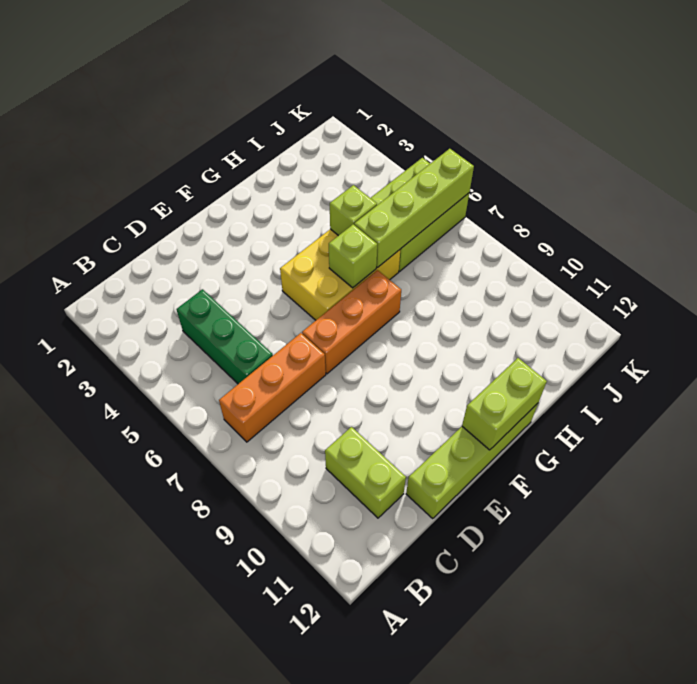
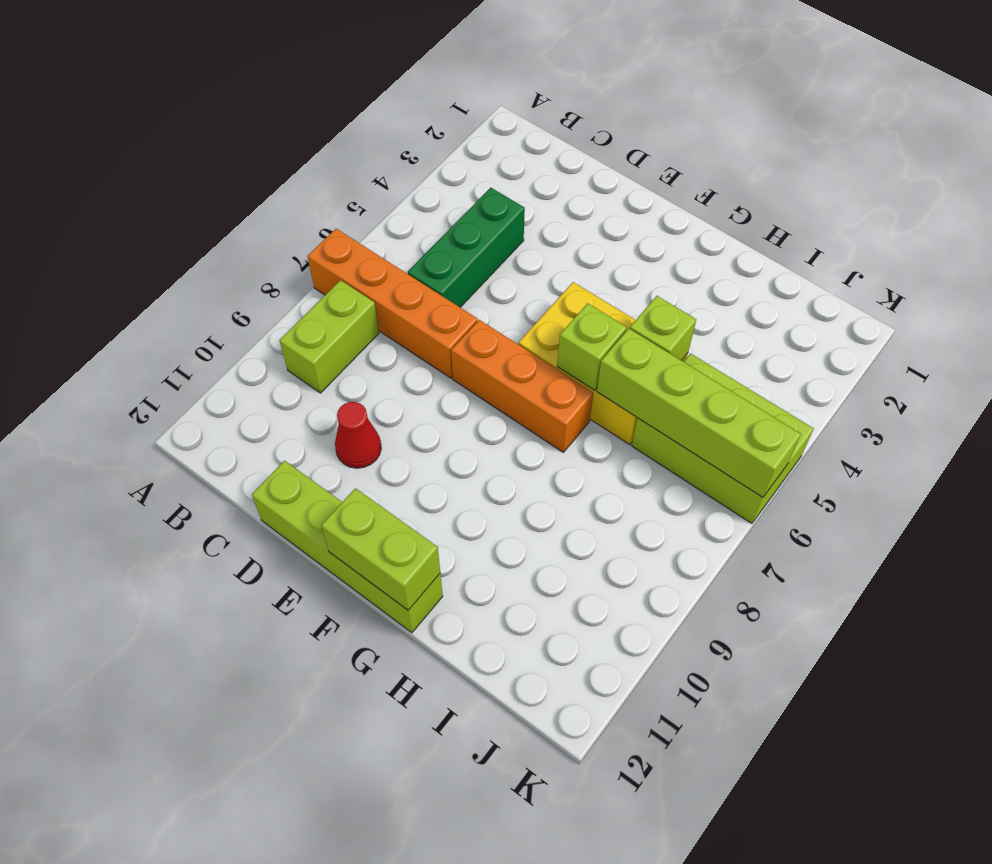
orange 1x3 brick [219,333,326,442] -> orange 1x4 brick [307,229,478,378]
lime 1x2 brick [325,427,406,518] -> lime 1x2 brick moved to [280,280,379,393]
none -> red 1x1 cone [335,402,381,468]

